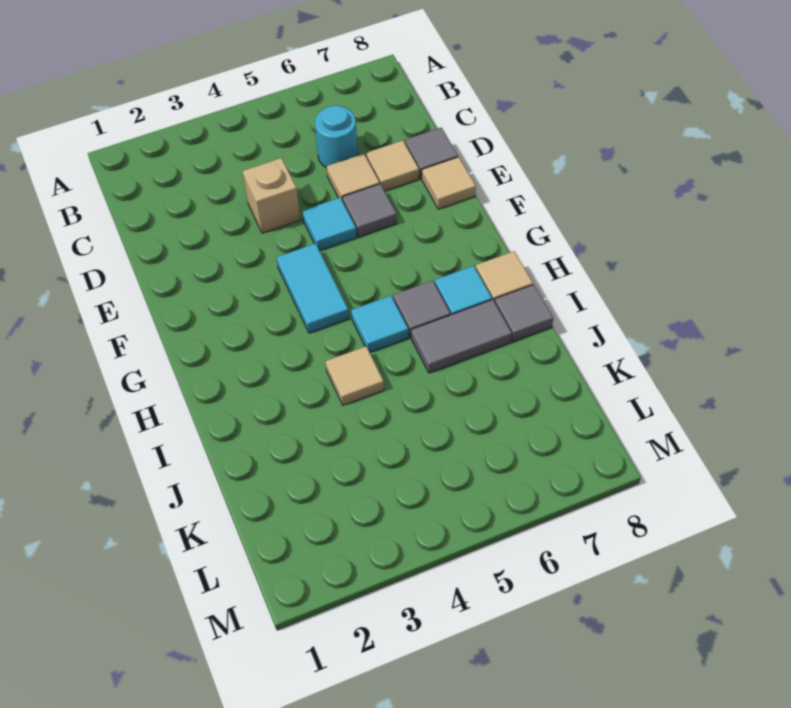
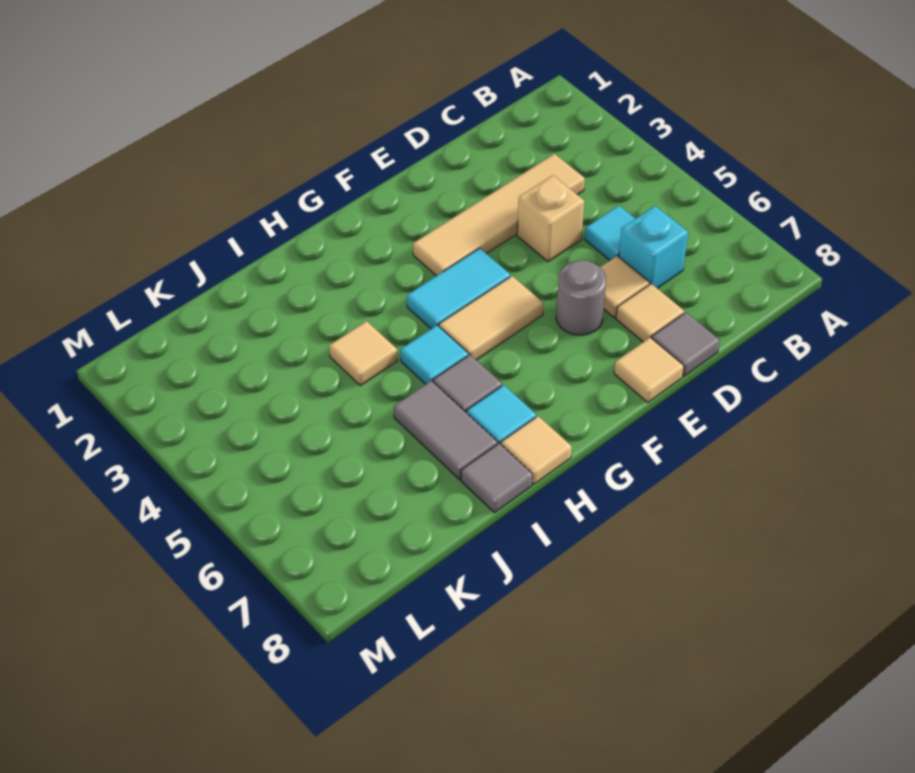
none -> tan 1x4 tile [413,154,585,276]
cyan 1x1 round brick [315,106,358,168] -> cyan 1x1 brick [619,206,688,288]
cyan 1x1 tile [302,198,357,251] -> cyan 1x1 tile moved to [585,206,635,260]
grey 1x1 tile [342,184,397,237] -> grey 1x1 round brick [556,260,606,335]
none -> tan 1x2 tile [439,276,543,360]

